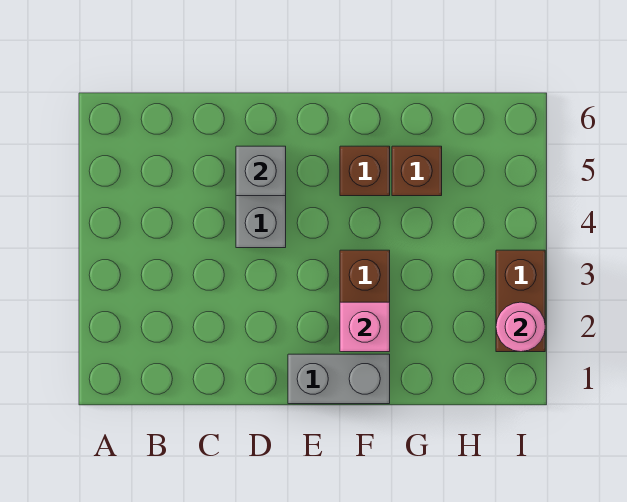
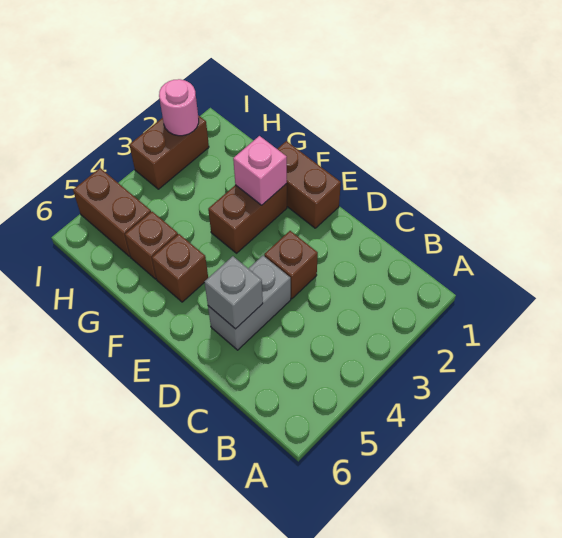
none -> brown 1x1 brick [264,231,318,299]
grey 1x2 brick [288,354,390,404] -> brown 1x2 brick [278,141,341,228]
none -> brown 1x2 brick [73,168,151,256]

